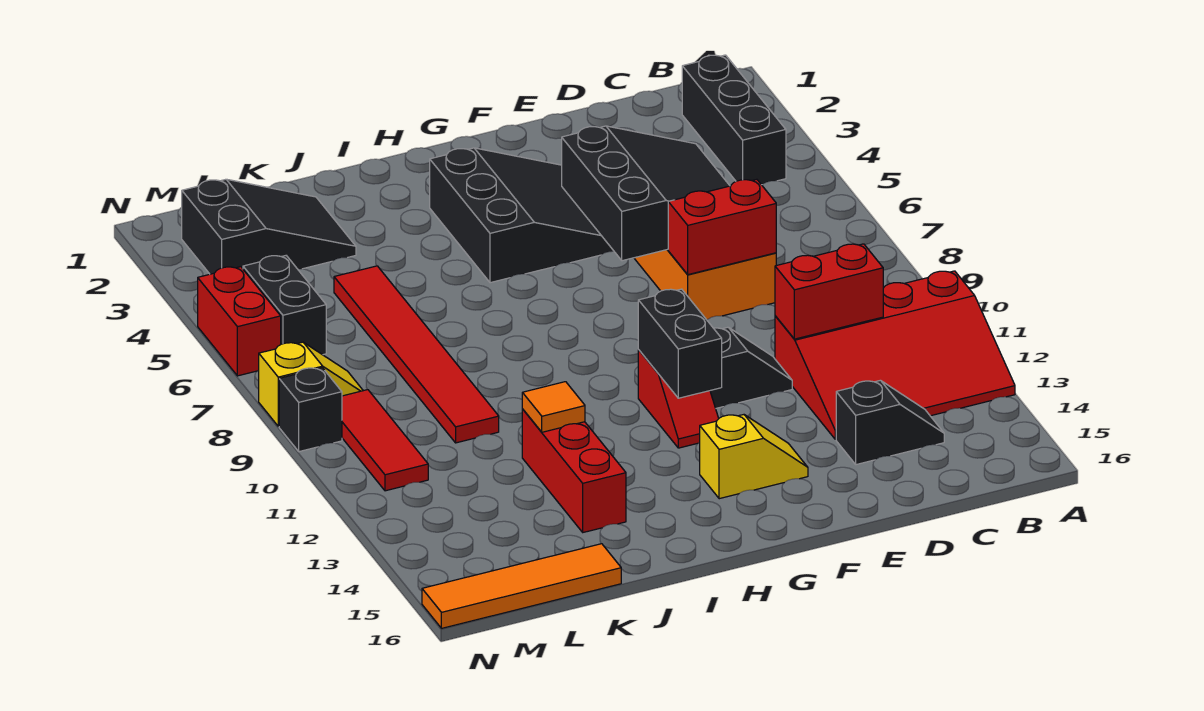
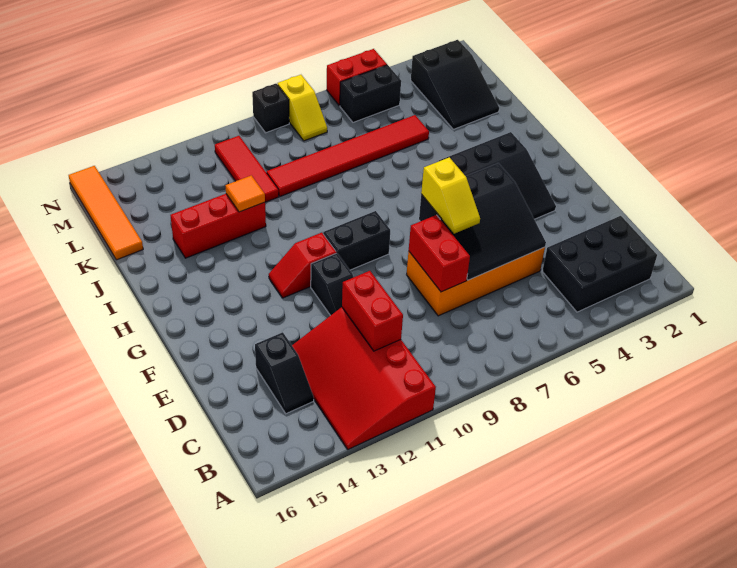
black 1x3 brick [682,55,786,185] -> black 2x3 brick [542,216,657,312]
yellow 1x2 slope [700,415,808,499] -> yellow 1x2 slope moved to [421,157,480,234]
black 1x2 brick [638,289,722,398] -> black 1x2 brick moved to [323,211,390,270]
red 1x3 tile [342,390,428,491] -> red 1x3 tile turned to [215,136,279,202]

